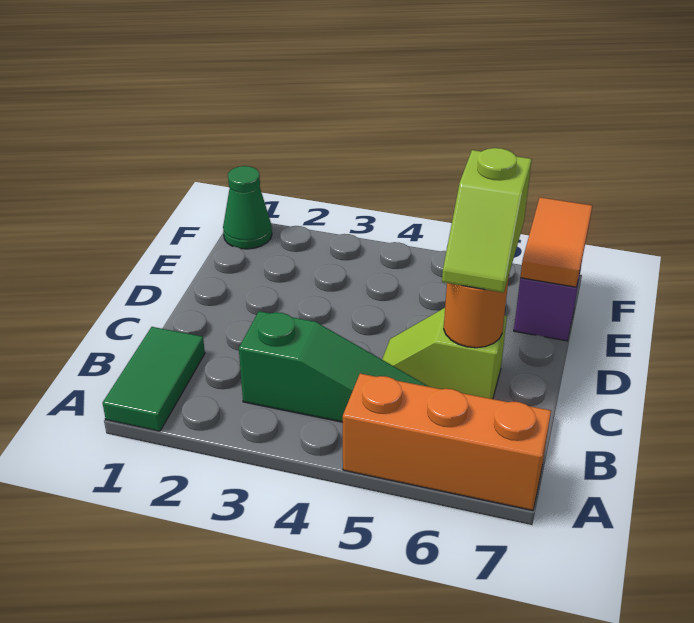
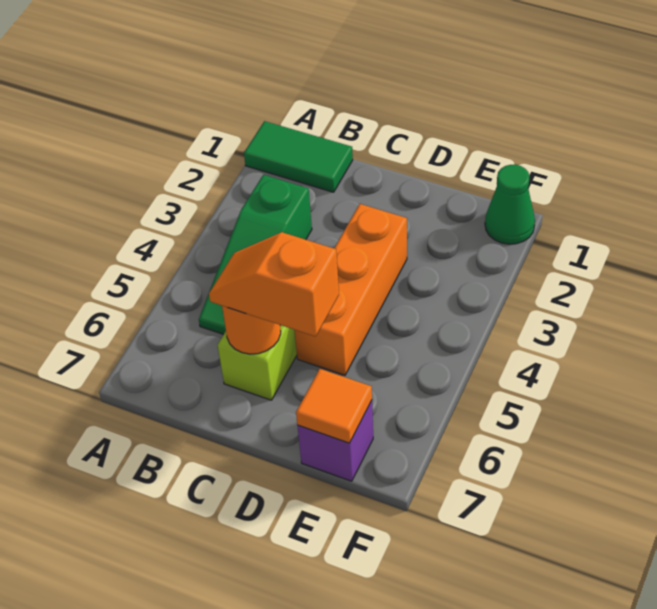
orange 1x3 brick [343,374,551,511] -> orange 1x3 brick moved to [294,204,407,375]
lime 1x2 slope [442,148,532,293] -> orange 1x2 slope [209,232,339,337]
orange 1x2 tile [520,197,592,287] -> orange 1x1 tile [296,369,372,443]

